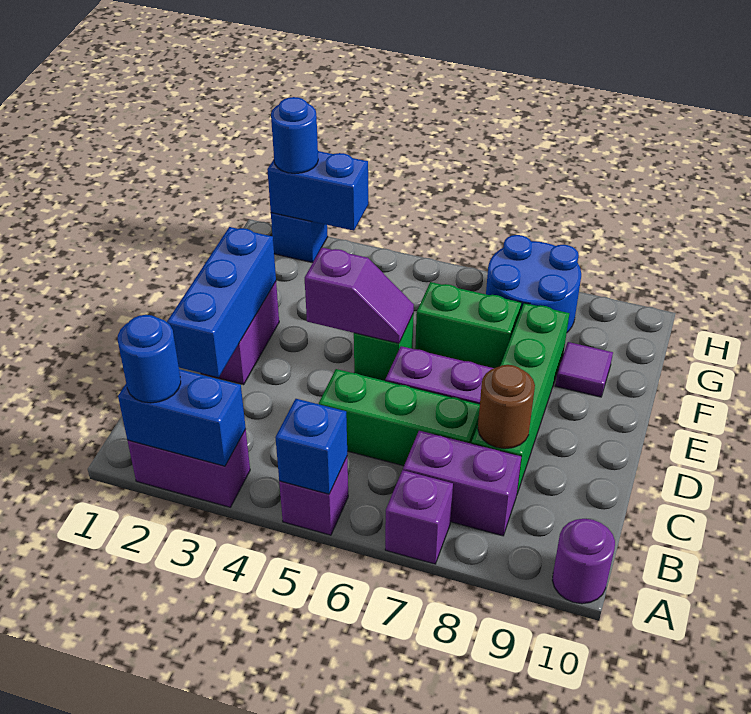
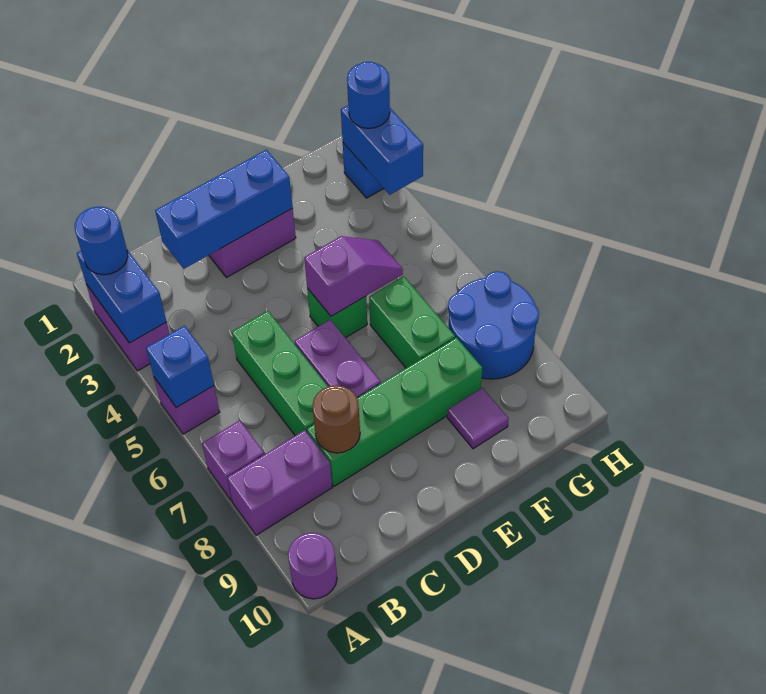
purple 1x2 brick [403,431,521,536] -> purple 1x2 brick turned to [227,430,332,535]
purple 1x2 slope [305,247,414,343] -> purple 1x2 slope turned to [304,236,403,316]

